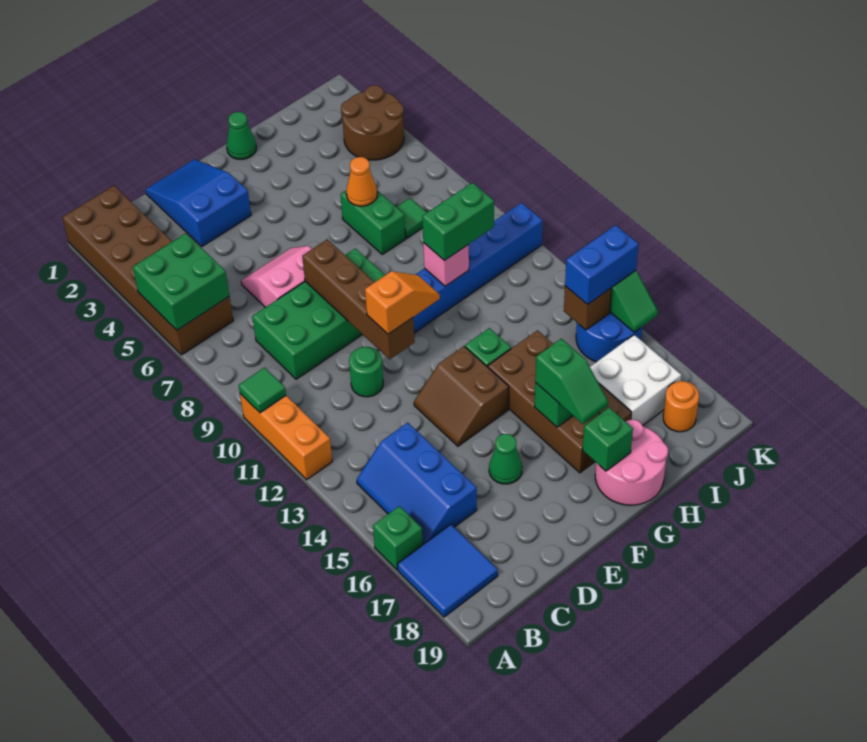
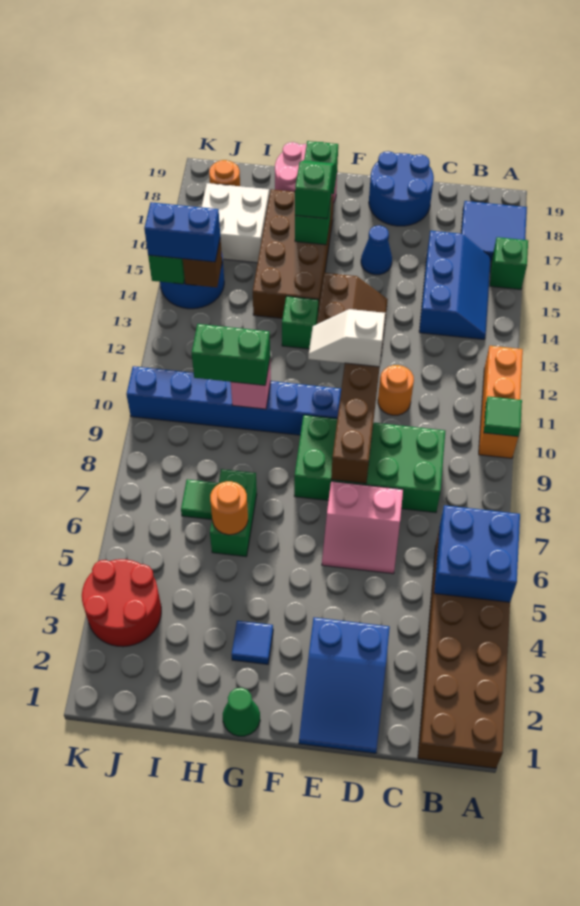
green 2x2 brick [133,233,229,330] -> blue 2x2 brick [434,505,520,602]
green 1x1 round brick [349,347,383,397] -> orange 1x1 round brick [378,365,414,415]
none -> blue 2x2 round brick [369,151,434,226]
orange 1x2 slope [365,271,440,334] -> white 1x2 slope [308,309,385,367]
green 1x1 cone [489,434,522,484] -> blue 1x1 cone [361,226,392,275]
none -> blue 1x1 tile [232,621,273,664]
orange 1x1 cone [346,157,377,206] -> orange 1x1 round brick [210,481,248,535]
brown 2x2 round brick [341,85,404,160] -> red 2x2 round brick [82,559,161,647]

